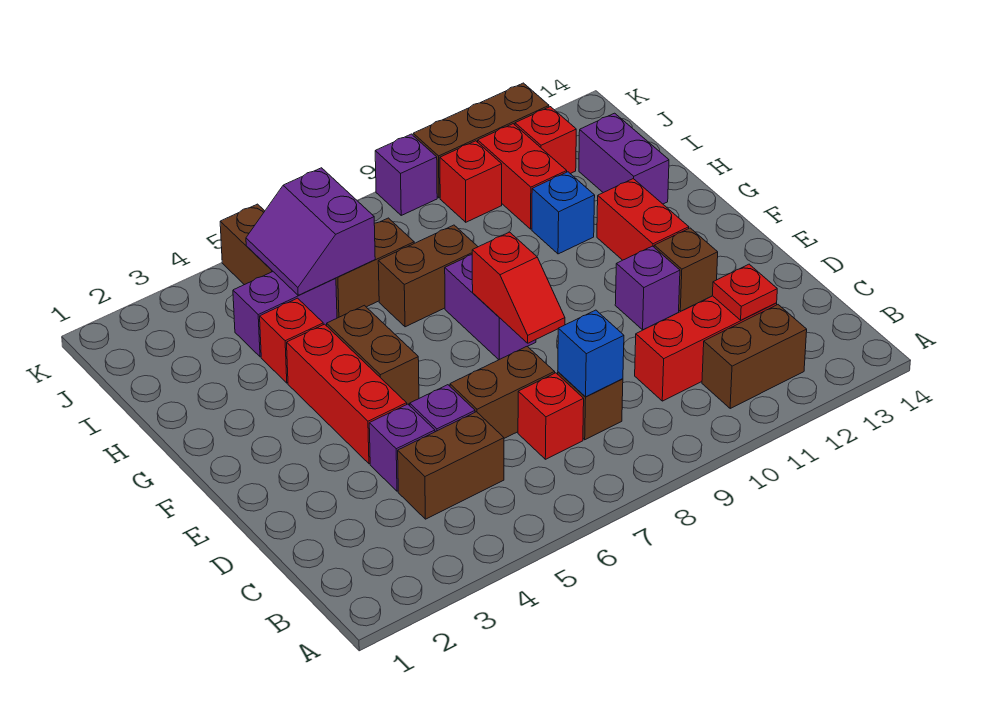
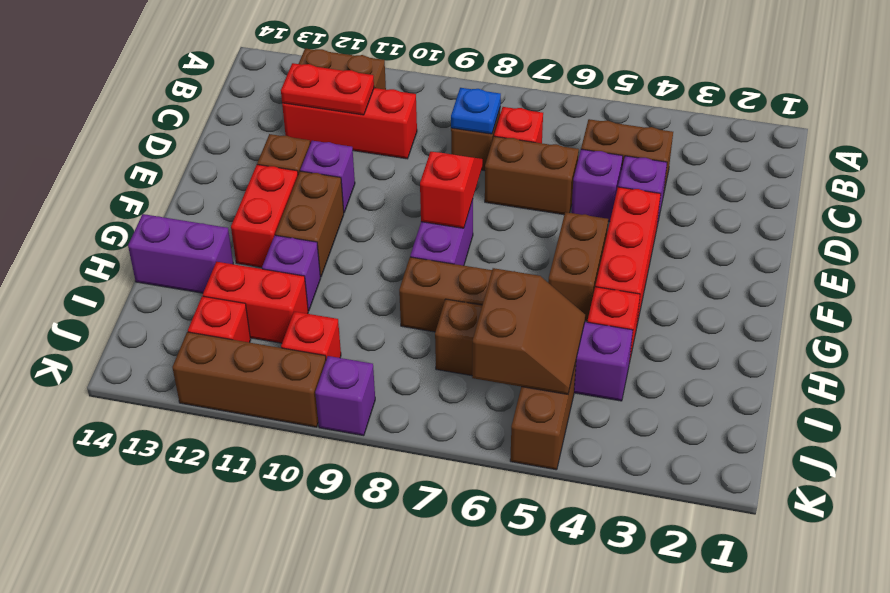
blue 1x1 brick [558,310,624,397] -> blue 1x1 plate [451,88,501,134]
red 1x1 plate [712,264,777,320] -> red 1x2 plate [281,63,374,115]
none -> brown 1x2 brick [275,171,344,277]
blue 1x1 brick [532,172,595,254] -> purple 1x1 brick [262,235,321,311]
purple 1x2 brick [579,113,669,204] -> purple 1x2 brick turned to [128,214,233,293]
purple 2x2 slope [246,168,375,295] -> brown 2x2 slope [472,268,585,394]
red 1x2 brick [478,124,567,229] -> red 1x2 brick turned to [203,262,308,343]

